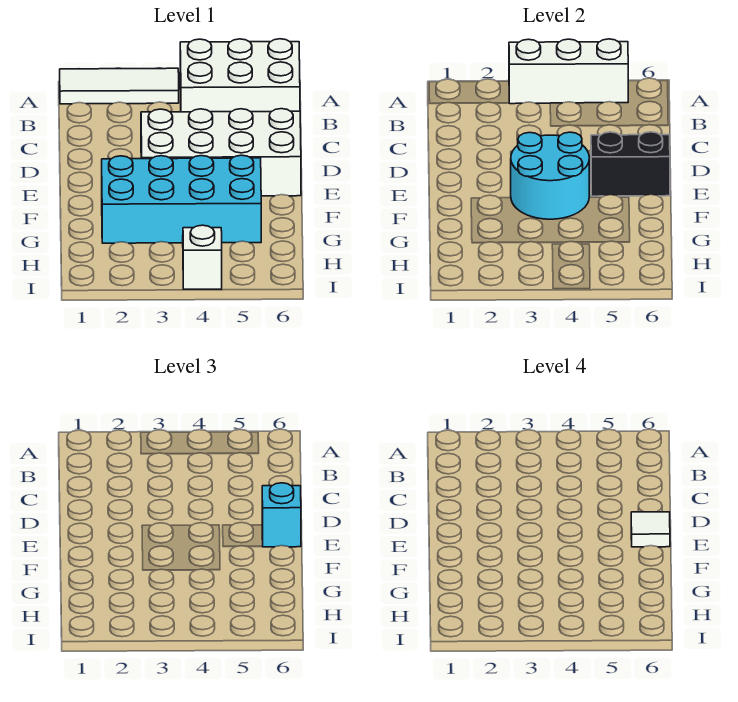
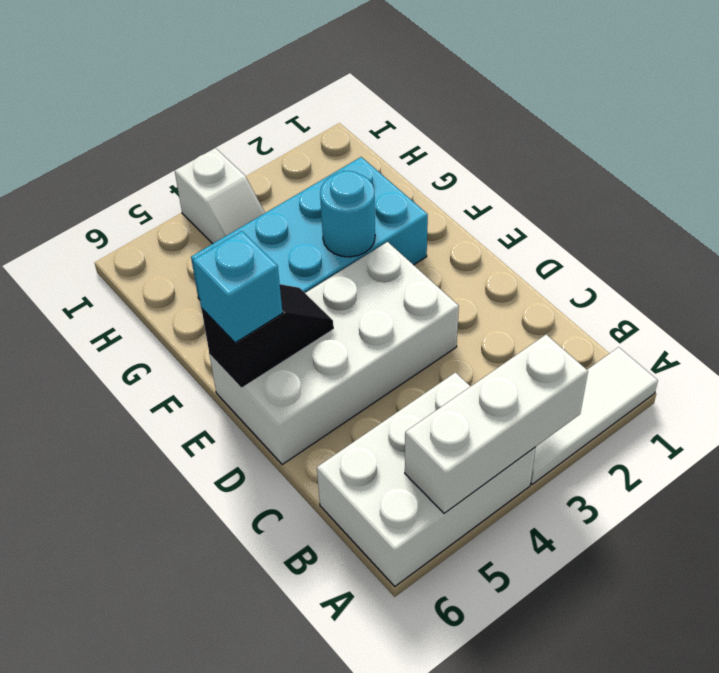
cyan 2x2 round brick [511,132,589,219] -> cyan 1x1 round brick [320,171,375,257]
black 1x2 brick [591,132,670,196] -> black 1x2 slope [201,284,333,387]
white 1x1 tile [631,512,670,547] -> none

